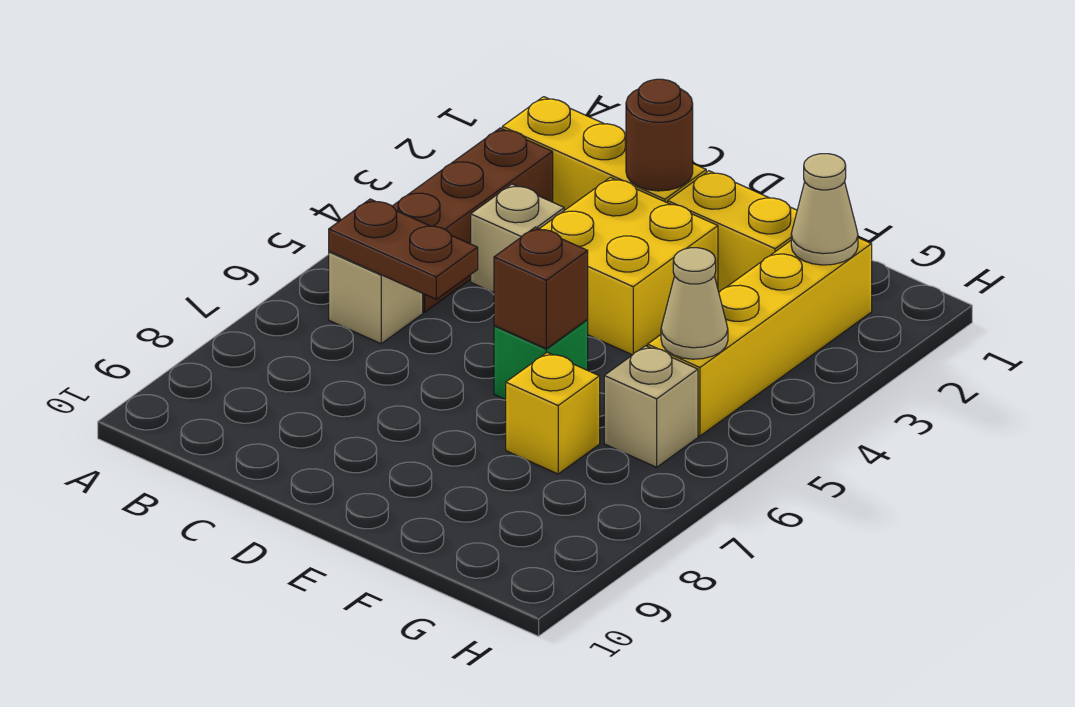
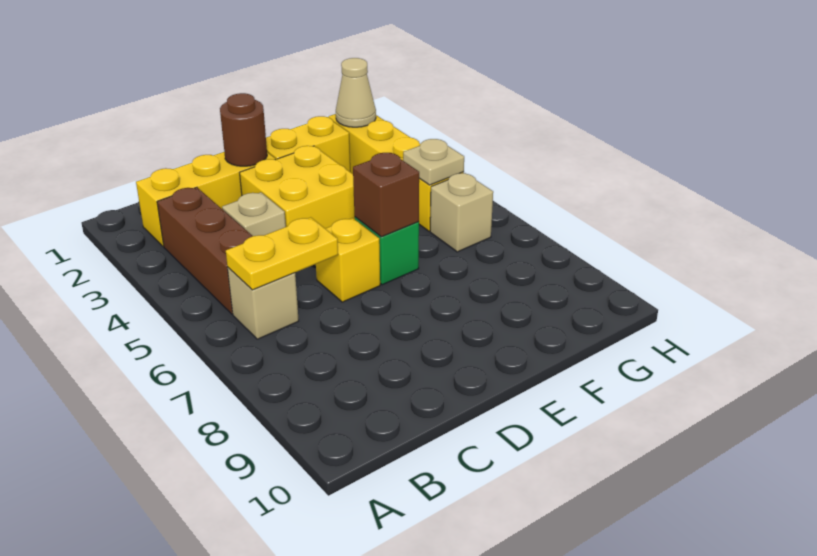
brown 1x2 plate [329,199,478,299] -> yellow 1x2 plate [226,217,338,290]
yellow 1x1 brick [506,352,600,474] -> yellow 1x1 brick moved to [316,218,380,302]
tan 1x1 cone [661,248,728,359] -> tan 1x1 plate [403,139,464,185]

